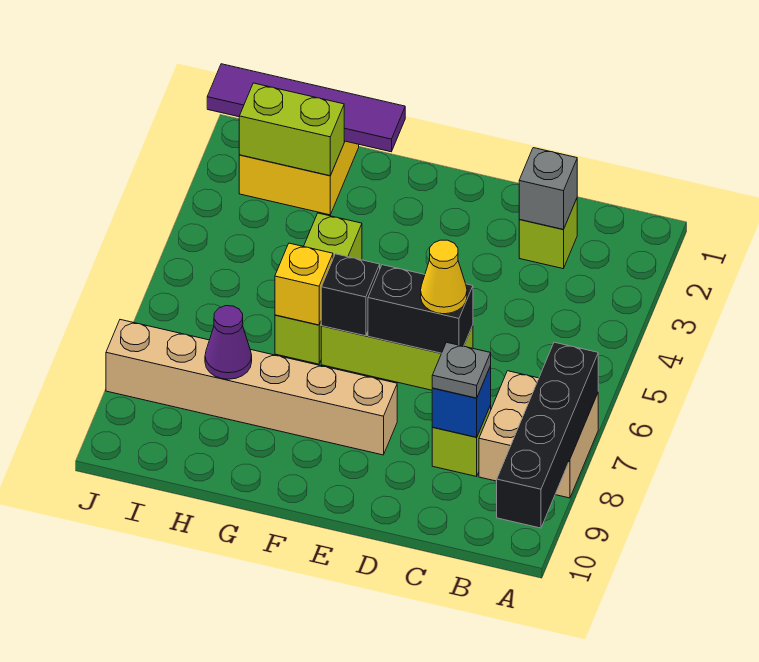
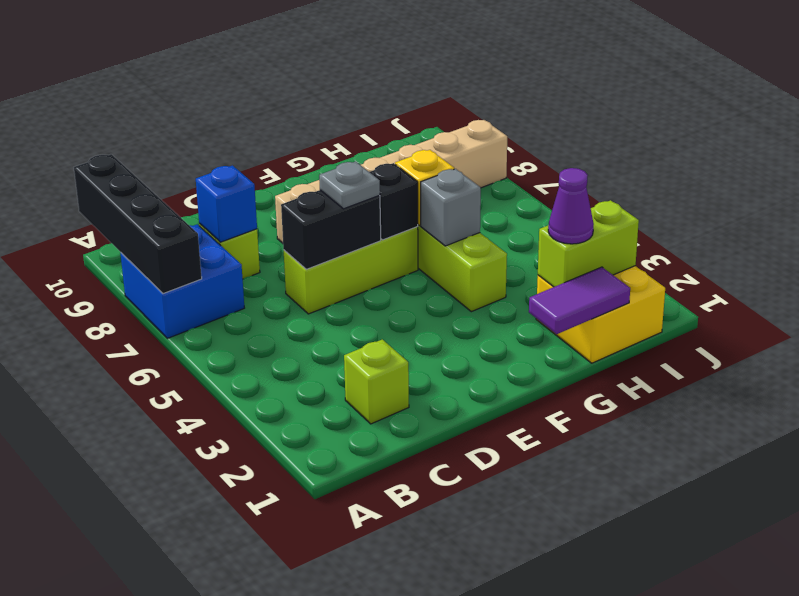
tan 2x2 brick [479,371,598,498] -> blue 2x2 brick [121,224,244,338]
grey 1x1 brick [519,148,577,229] -> grey 1x1 brick moved to [421,169,481,246]
grey 1x1 plate [432,342,491,398] -> grey 1x1 plate moved to [319,162,380,209]
yellow 1x1 cone [421,240,467,314] -> none
purple 1x4 tile [207,64,405,152] -> purple 1x2 tile [529,267,630,334]
purple 1x1 cone [205,306,252,379] -> purple 1x1 cone moved to [548,168,594,244]

